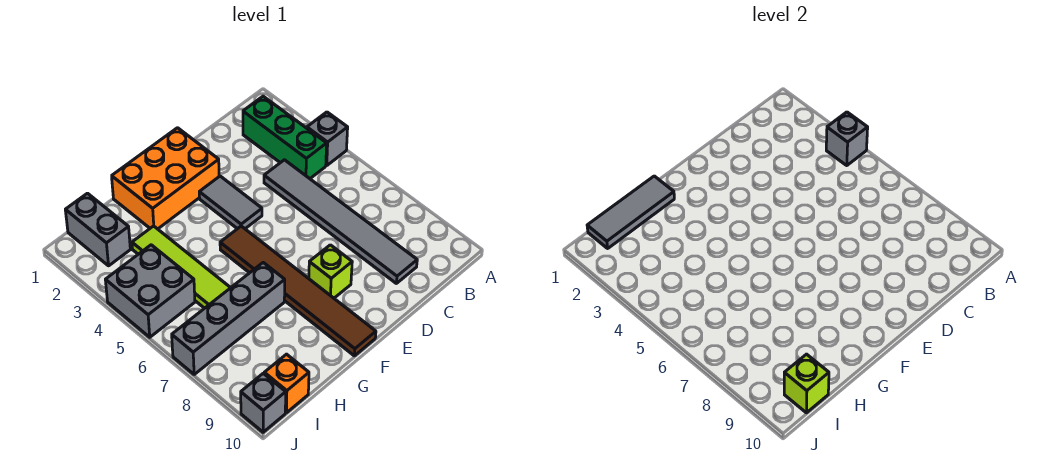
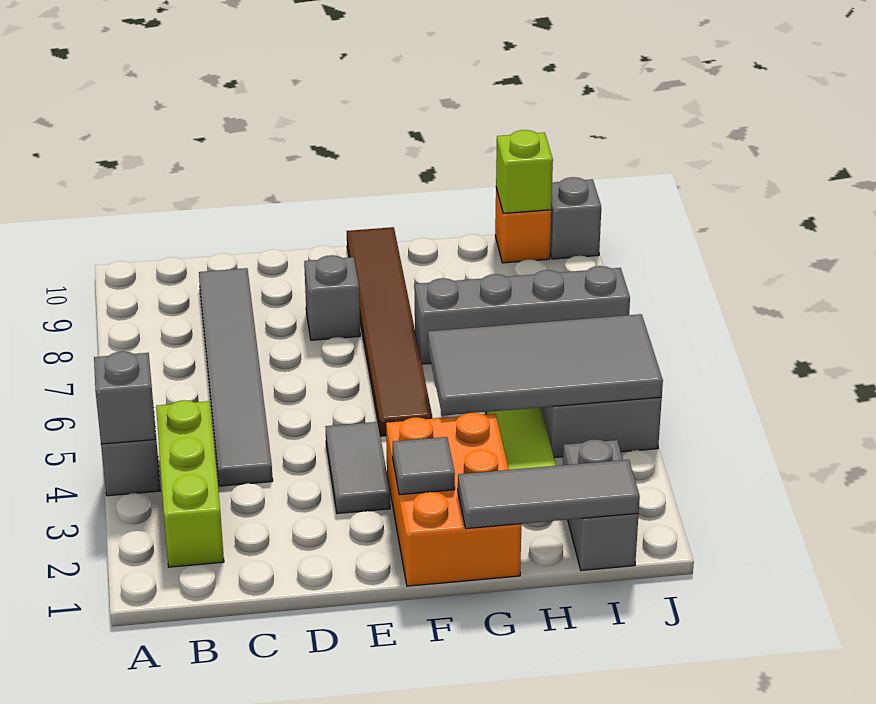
green 1x3 brick [243,96,327,179] -> lime 1x3 brick [156,400,224,567]
orange 2x3 brick [112,128,219,229] -> orange 2x3 brick turned to [386,413,522,586]
lime 1x1 brick [309,245,352,298] -> grey 1x1 brick [304,255,360,340]
none -> grey 1x1 tile [393,437,455,495]
none -> grey 2x4 tile [428,314,663,416]

